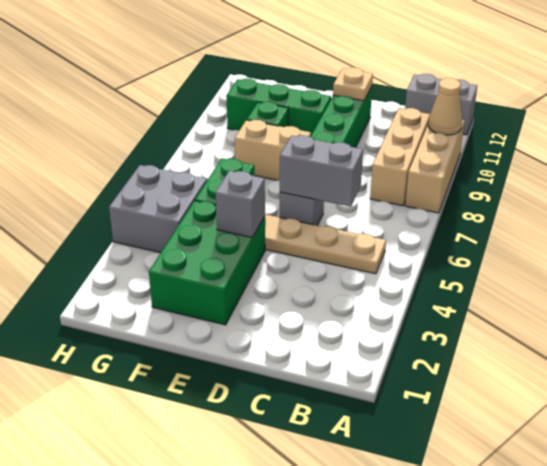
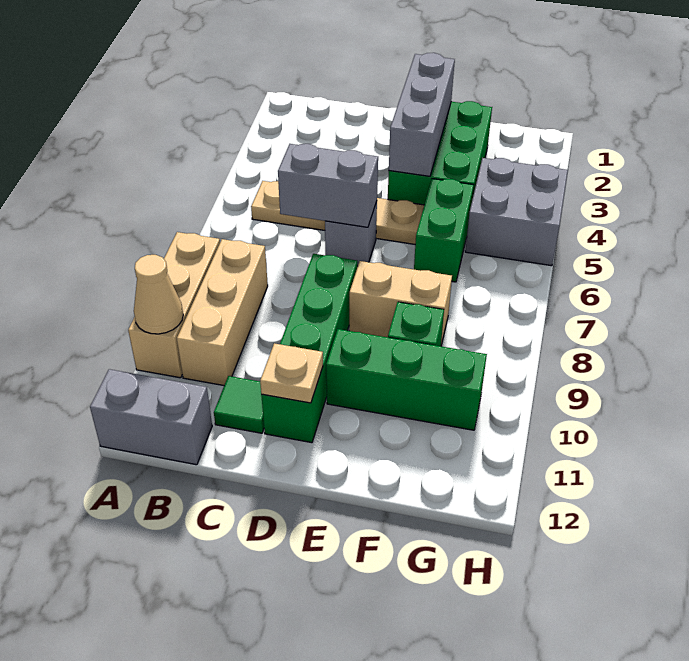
none -> green 1x1 tile [214,376,264,433]
grey 1x1 brick [216,171,265,238] -> grey 1x3 brick [389,53,455,176]

